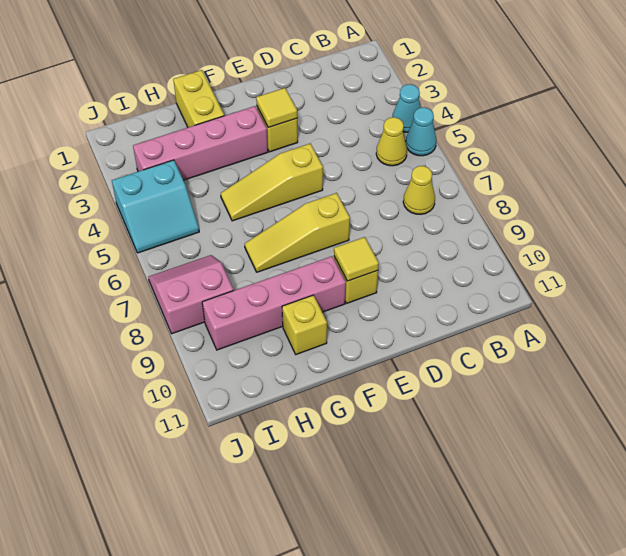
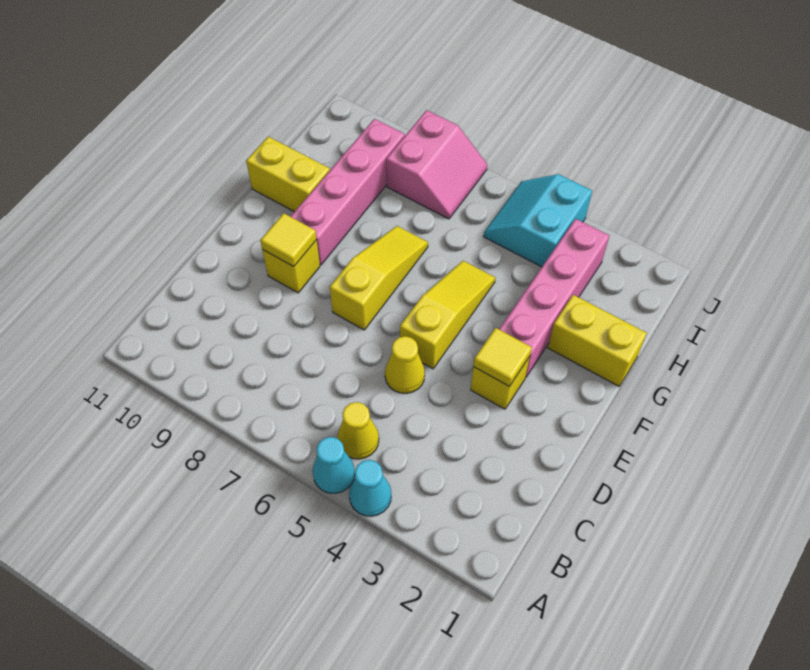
yellow 1x1 cone [403,166,435,214] -> yellow 1x1 cone moved to [385,336,425,393]
yellow 1x1 brick [282,295,327,354] -> yellow 1x2 brick [246,137,330,212]

